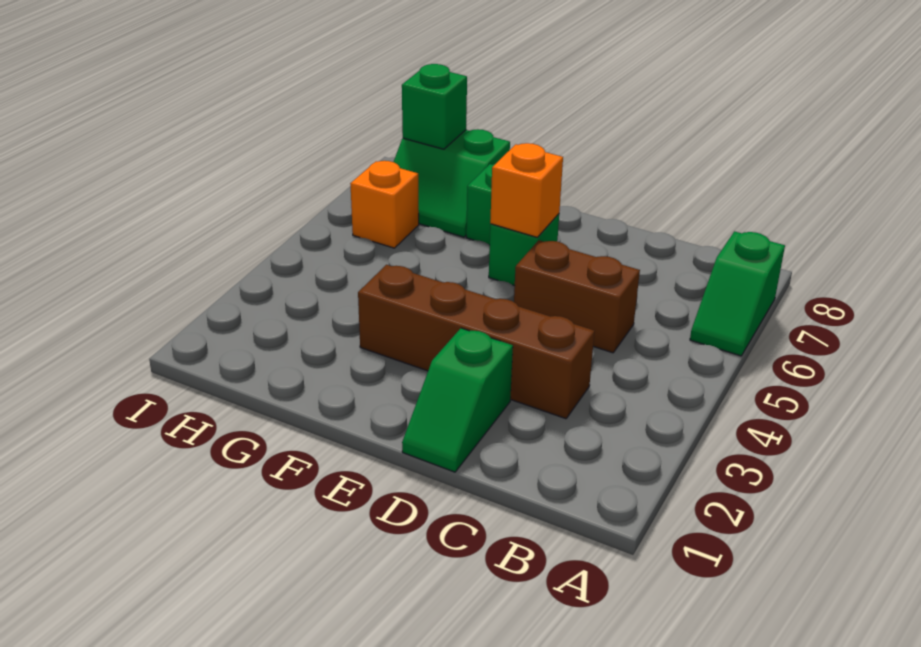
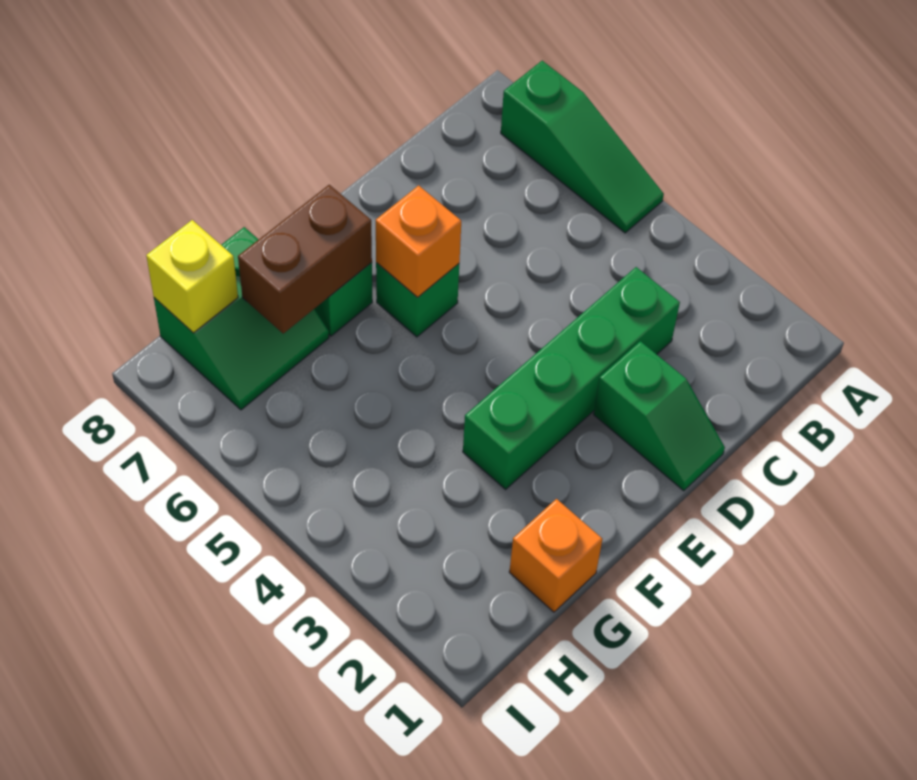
green 1x2 slope [690,231,785,356] -> green 1x3 slope [501,61,664,233]
brown 1x4 brick [358,265,594,419] -> green 1x4 brick [463,267,680,489]
brown 1x2 brick [514,240,640,353] -> brown 1x2 brick moved to [238,185,372,333]
orange 1x1 brick [350,161,419,248] -> orange 1x1 brick moved to [509,499,602,612]
green 1x1 brick [402,64,467,149] -> yellow 1x1 brick [146,220,238,333]

